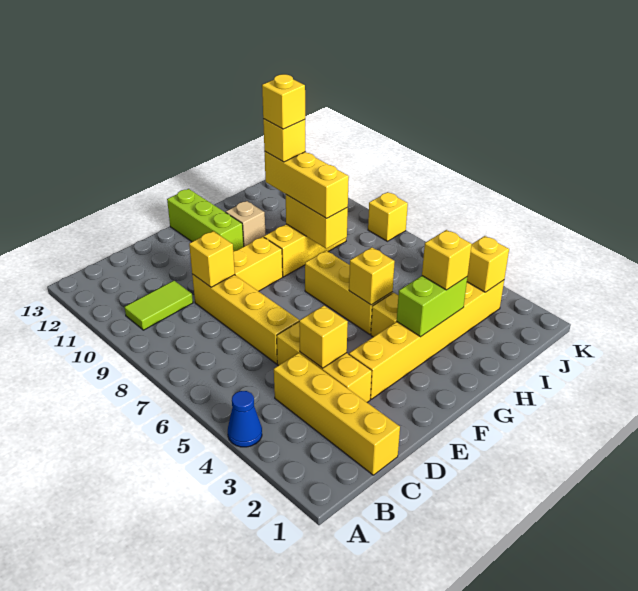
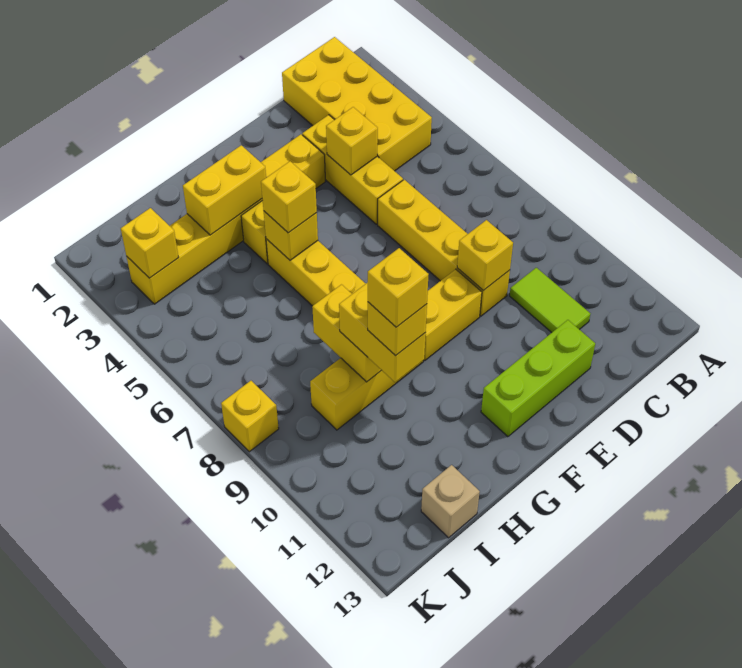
blue 1x1 cone [228,391,262,447] -> none
lime 1x2 tile [124,281,193,330] -> lime 1x2 tile turned to [510,268,590,333]
yellow 1x4 brick [274,353,400,475] -> yellow 2x4 brick [282,37,432,171]
lime 1x3 brick [167,189,244,251] -> lime 1x3 brick turned to [481,320,595,437]
lime 1x2 brick [397,276,467,337] -> yellow 1x2 brick [183,145,266,235]
tan 1x1 brick [226,201,266,246] -> tan 1x1 brick moved to [421,465,480,538]
yellow 1x1 brick [422,230,472,290] -> yellow 1x1 brick moved to [261,161,317,233]
yellow 1x3 brick [265,152,349,218] -> yellow 1x2 brick [339,283,426,382]

